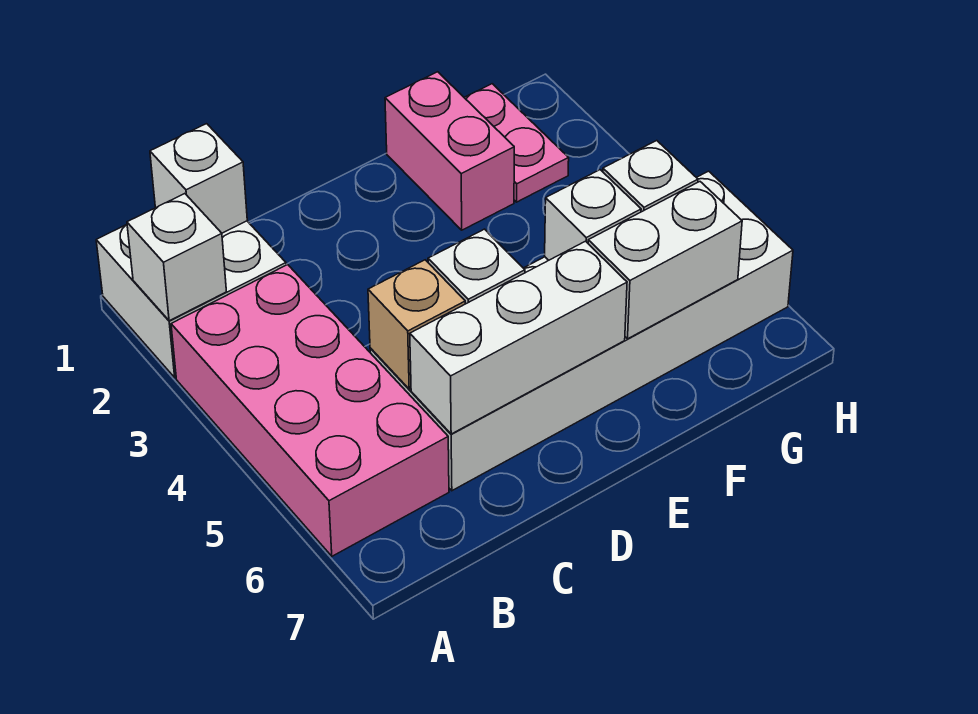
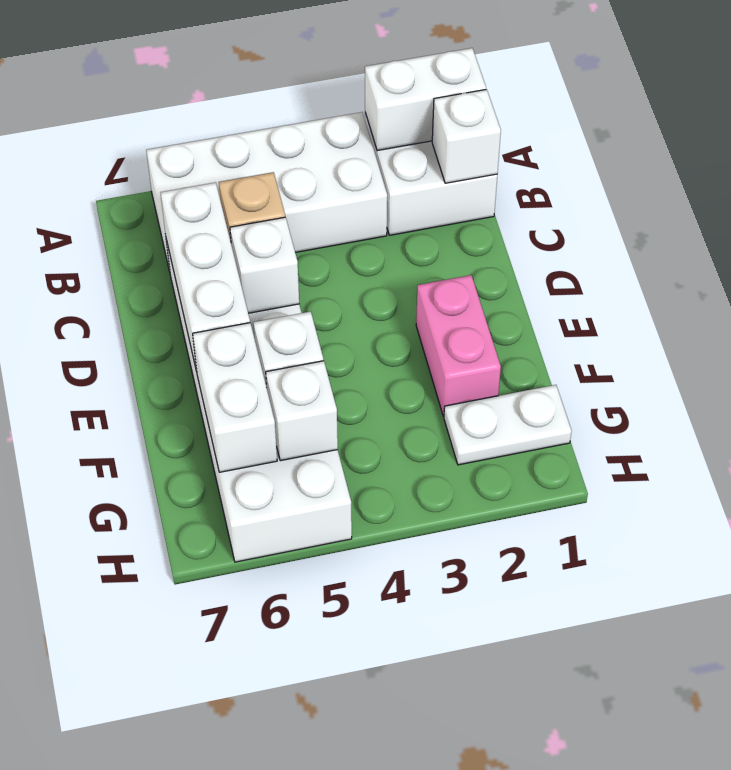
white 1x1 brick [127,194,226,321] -> white 1x2 brick [365,48,486,151]
pink 2x4 brick [171,265,449,556] -> white 2x4 brick [146,112,387,271]
pink 1x2 brick [385,72,514,230] -> pink 1x2 brick turned to [416,275,501,416]
pink 1x2 plate [464,84,569,202] -> white 1x2 plate [444,385,572,465]

